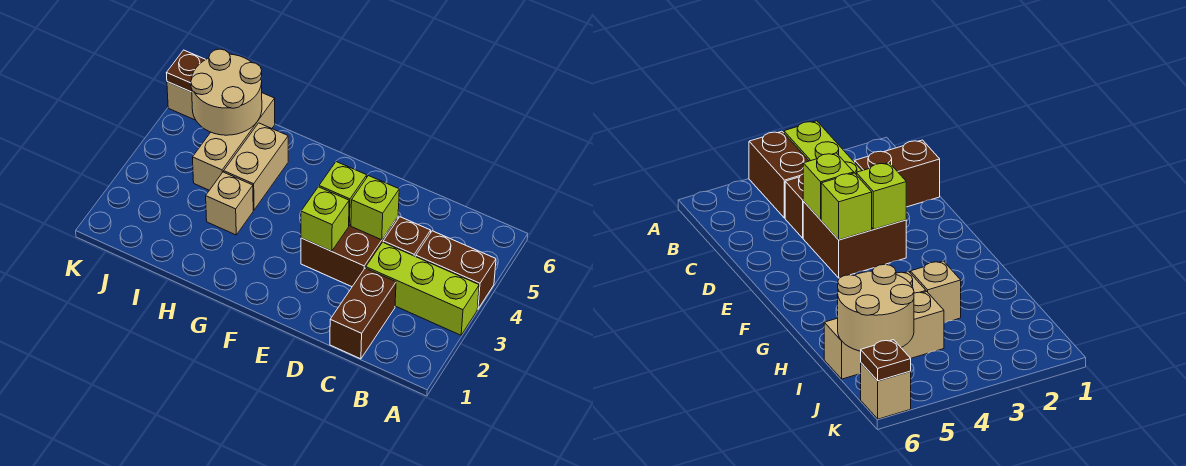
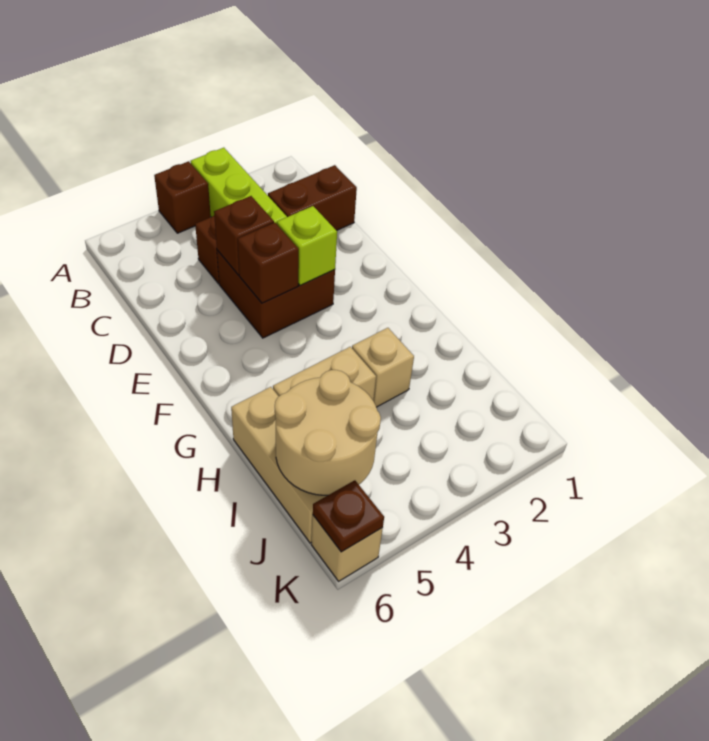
brown 1x2 brick [416,231,496,309] -> brown 1x1 brick [154,161,211,233]
lime 1x1 brick [351,176,399,240] -> brown 1x1 brick [214,196,274,275]
lime 1x1 brick [319,162,367,225] -> brown 1x1 brick [238,223,299,303]
tan 1x3 brick [193,93,275,190] -> tan 1x3 brick turned to [231,387,328,543]

